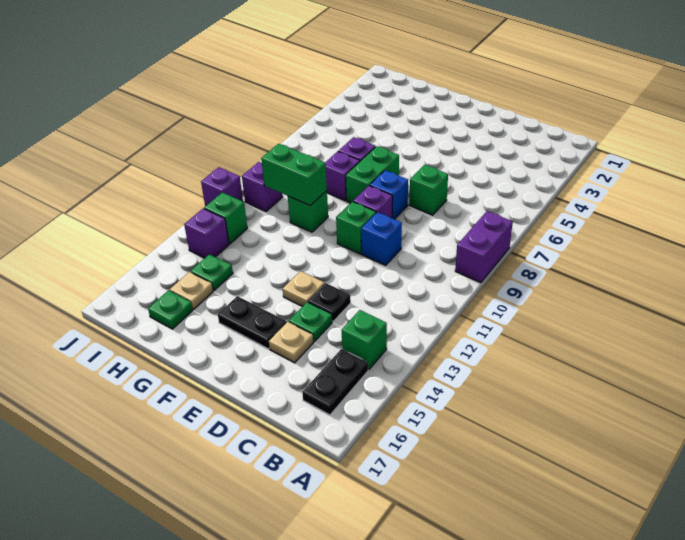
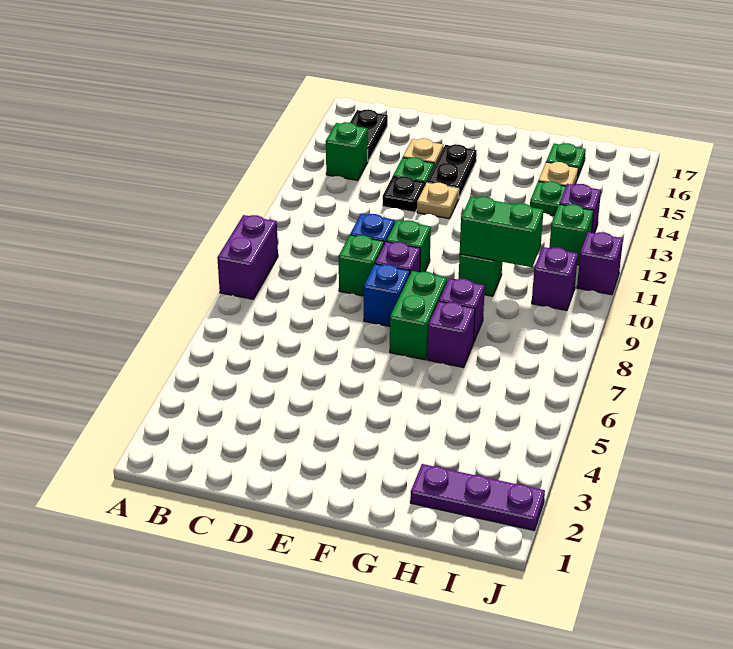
green 1x1 brick [409,165,448,215] -> green 1x1 brick moved to [339,235,384,296]
black 1x2 plate [218,296,287,349] -> black 1x2 plate turned to [427,144,477,198]
none -> purple 1x3 plate [410,464,545,530]

